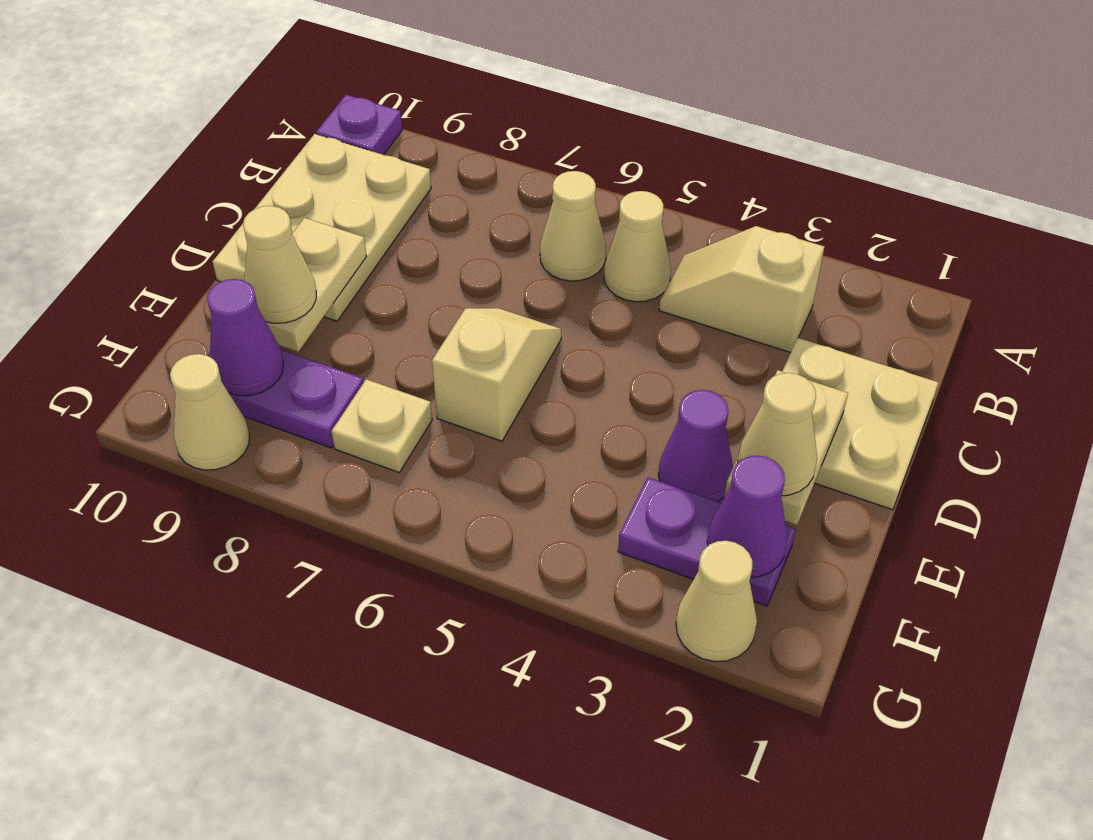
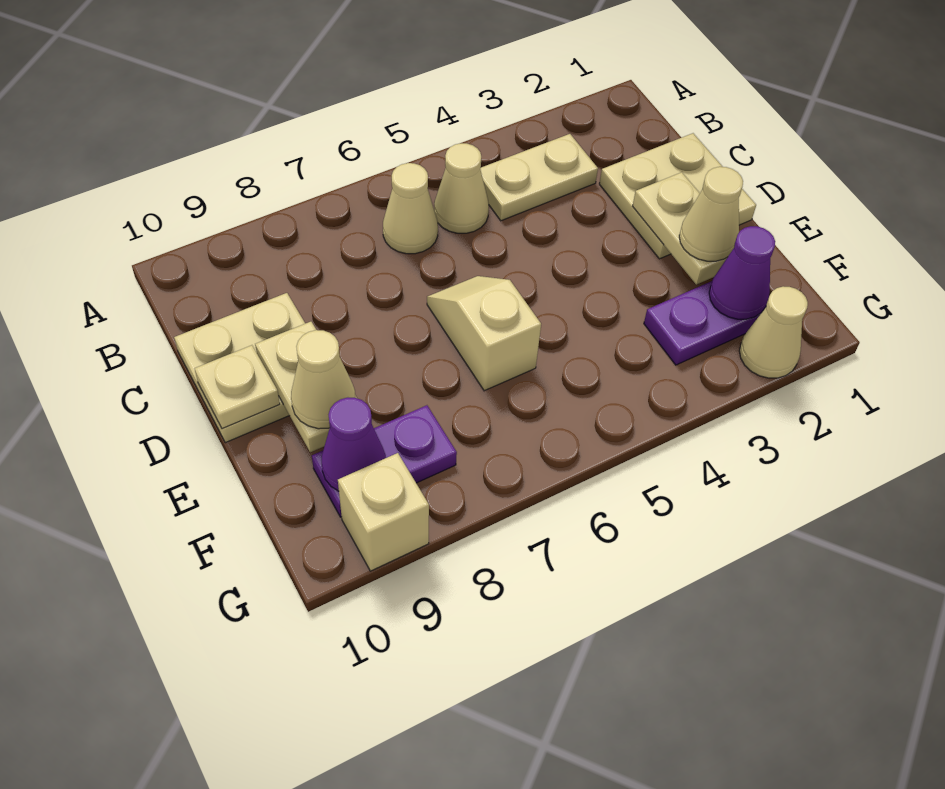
purple 1x1 plate [316,95,402,155] -> none
tan 1x2 slope [659,226,824,353] -> tan 1x2 plate [480,134,598,221]
tan 2x3 plate [213,134,431,321] -> tan 2x2 plate [174,293,305,443]
purple 1x1 cone [658,390,733,501] -> none
tan 1x1 plate [332,379,432,472] -> tan 1x1 plate moved to [194,345,280,429]
tan 1x1 cone [170,354,250,470] -> tan 1x1 brick [338,453,429,571]

